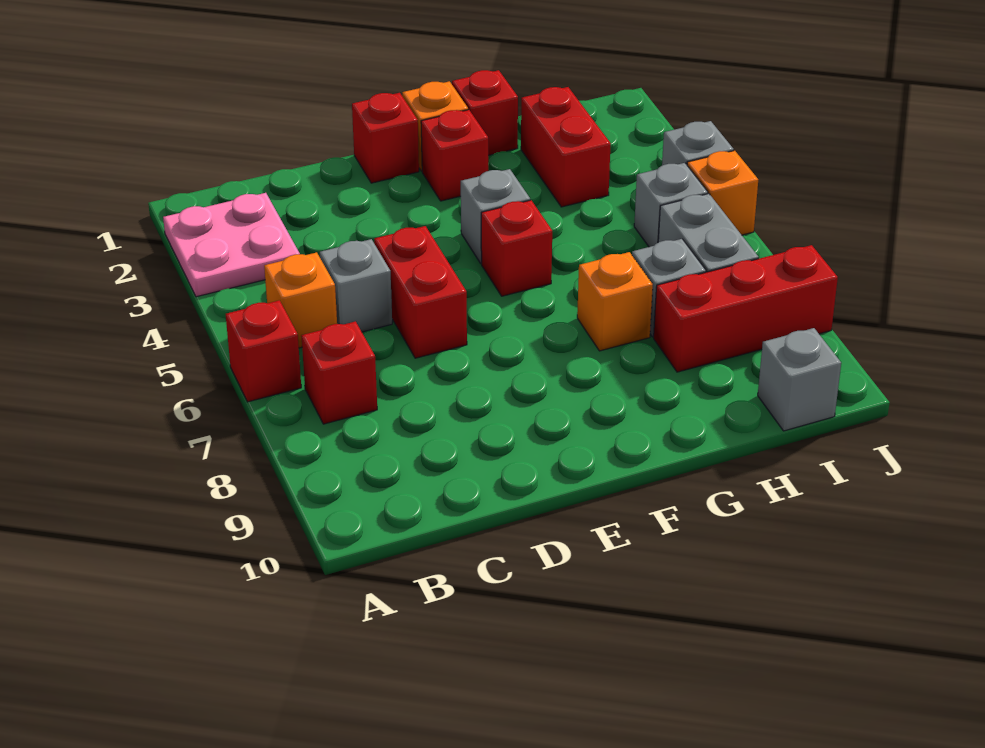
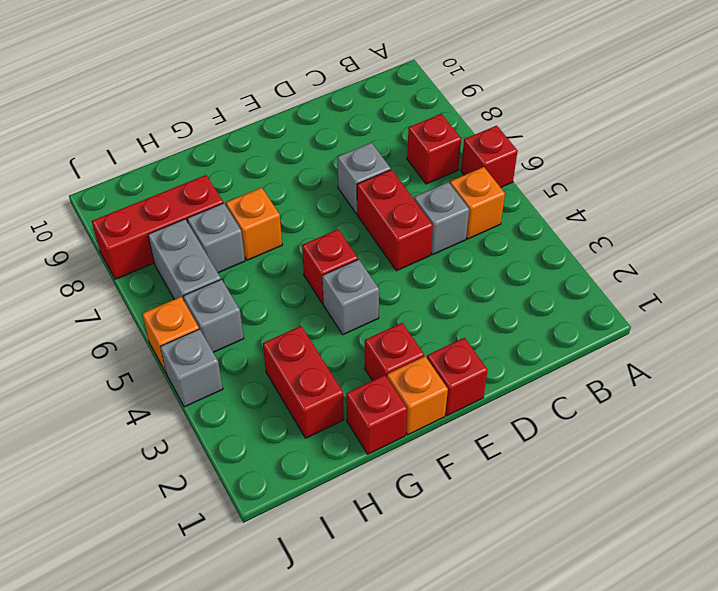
pink 2x2 plate [163,193,300,297] -> none
grey 1x1 brick [758,328,841,431] -> grey 1x1 brick moved to [337,143,391,214]

